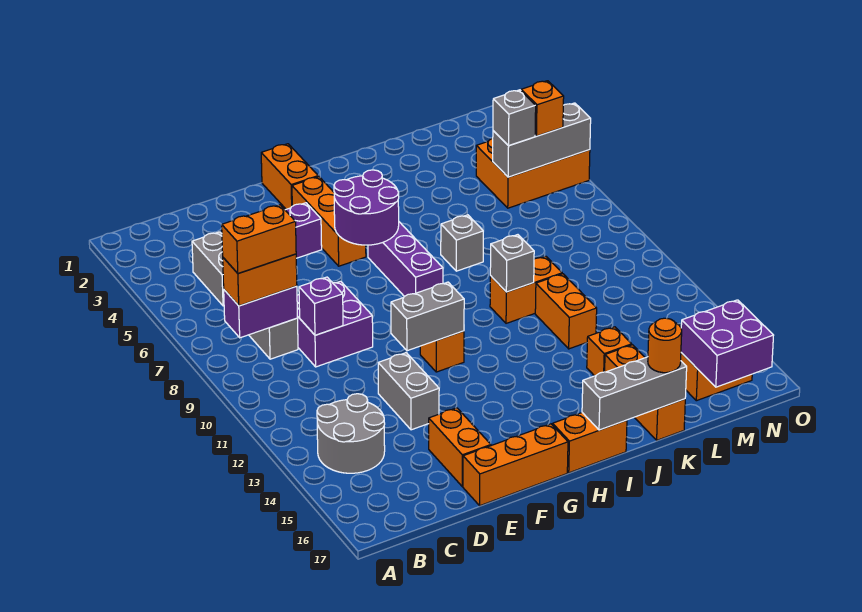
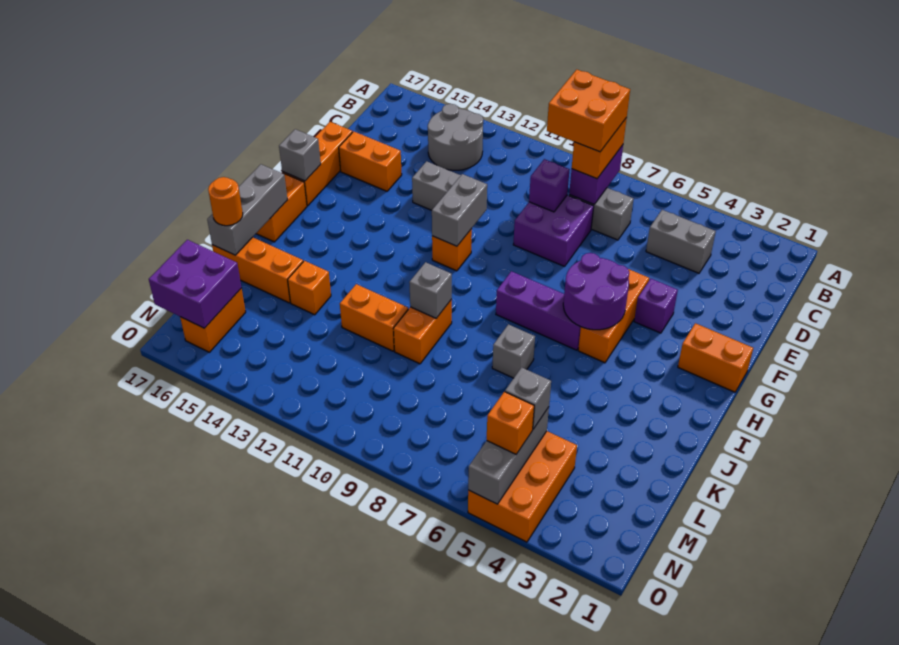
orange 1x2 brick [222,205,296,273] -> orange 2x2 brick [547,70,630,152]
orange 1x3 brick [292,177,366,266] -> orange 1x3 brick turned to [578,269,649,363]
none -> grey 1x1 brick [279,129,321,181]

